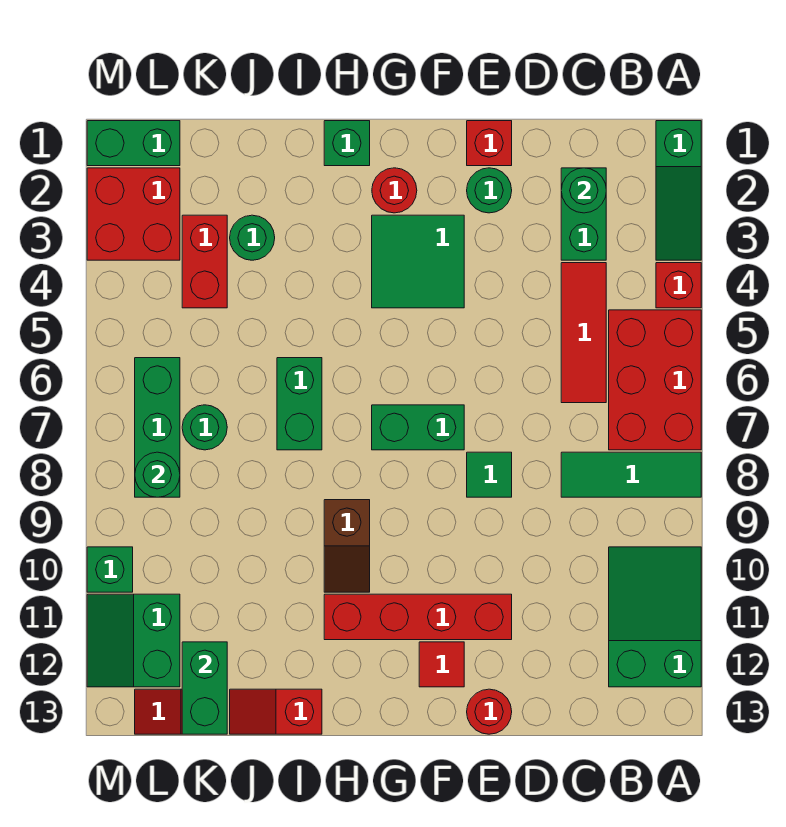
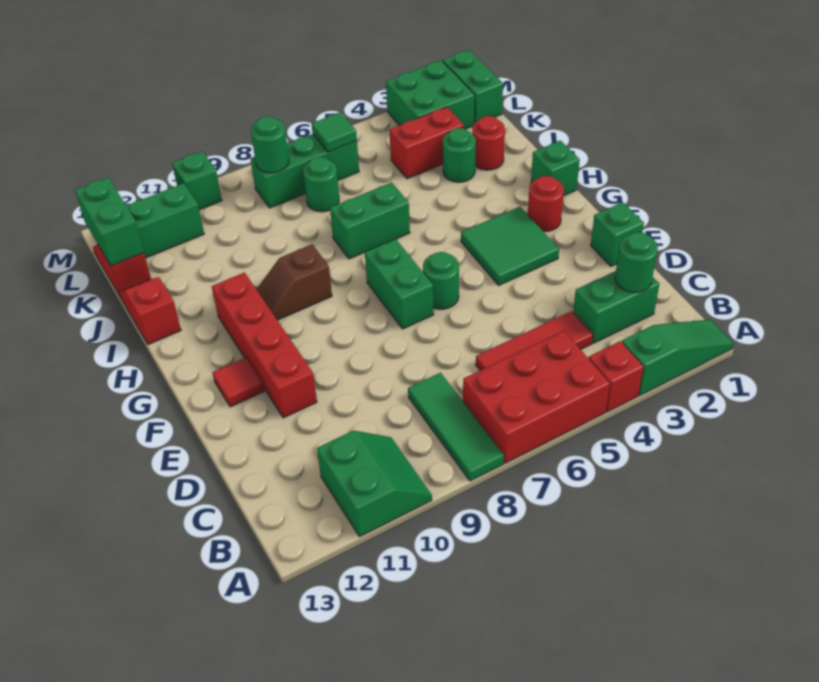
green 1x3 slope [656,121,701,260] -> green 1x3 slope turned to [622,320,734,395]
green 2x3 slope [609,547,701,687] -> green 2x2 slope [317,431,432,537]
red 1x1 brick [467,121,512,166] -> green 1x1 brick [591,202,644,266]
green 1x1 round brick [467,168,512,213] -> green 1x1 round brick moved to [423,252,459,309]
green 1x1 tile [467,452,512,497] -> green 1x1 tile moved to [312,112,357,152]
red 1x1 round brick [467,689,512,734] -> red 1x1 round brick moved to [472,116,505,170]
green 1x2 brick [182,642,227,734] -> green 1x2 brick turned to [75,178,144,266]
red 2x2 brick [87,168,180,260] -> green 2x2 brick [386,60,475,129]

